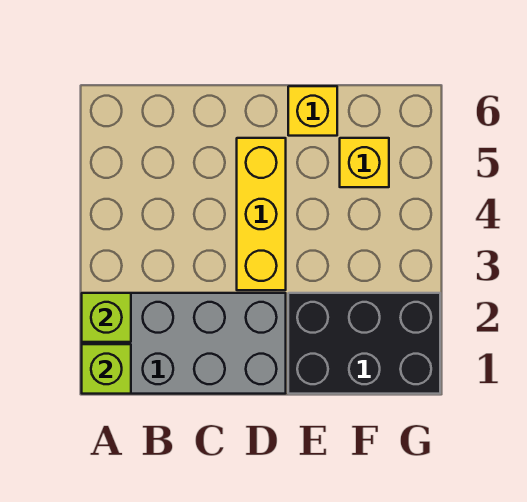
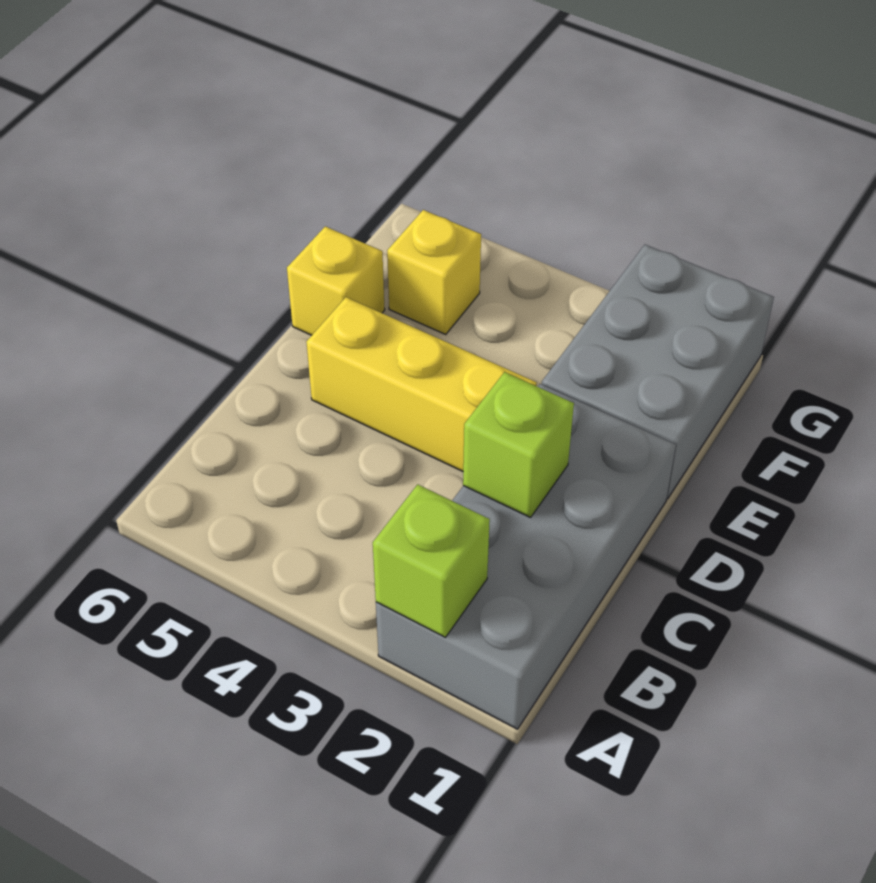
lime 1x1 brick [82,344,131,394] -> lime 1x1 brick moved to [463,372,574,517]
black 2x3 brick [288,293,440,394] -> grey 2x3 brick [542,245,774,499]

